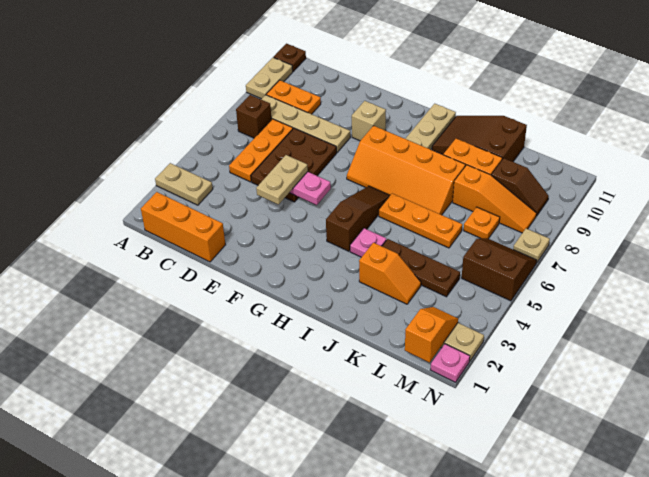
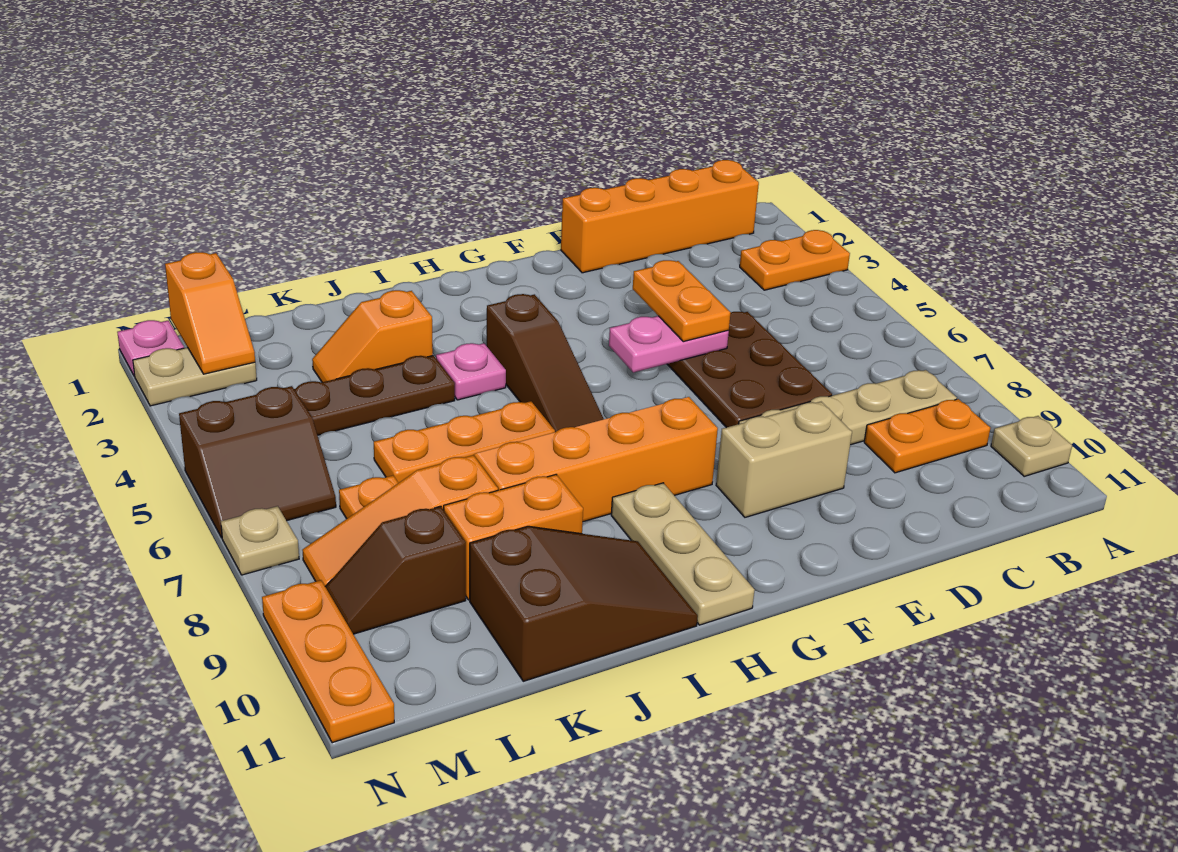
tan 1x2 plate [155,163,213,205] -> orange 1x2 plate [740,230,850,290]
tan 1x2 plate [246,57,293,99] -> tan 1x1 plate [991,416,1072,476]
brown 1x1 plate [274,44,306,71] -> none
orange 1x3 brick [141,192,225,262] -> orange 1x4 brick [561,160,759,273]
brown 1x1 brick [236,95,272,138] -> none
orange 1x3 plate [229,119,293,182] -> orange 1x3 plate moved to [262,580,394,743]
tan 1x2 plate [256,155,308,205] -> orange 1x2 plate [633,260,731,342]
tan 1x1 brick [352,101,386,141] -> tan 1x2 brick [716,402,852,517]

